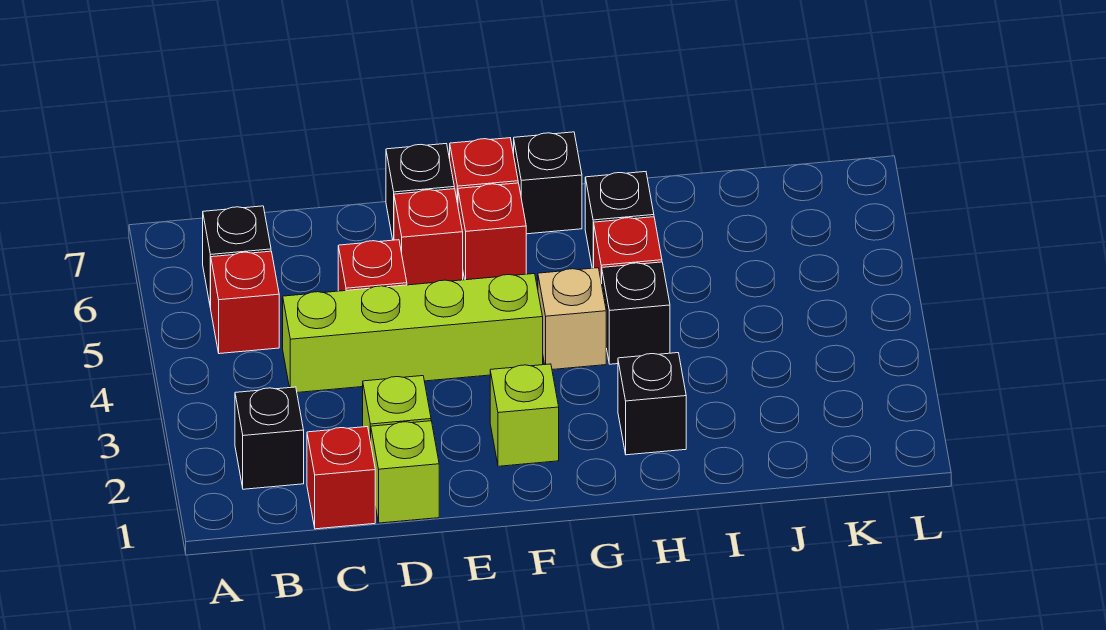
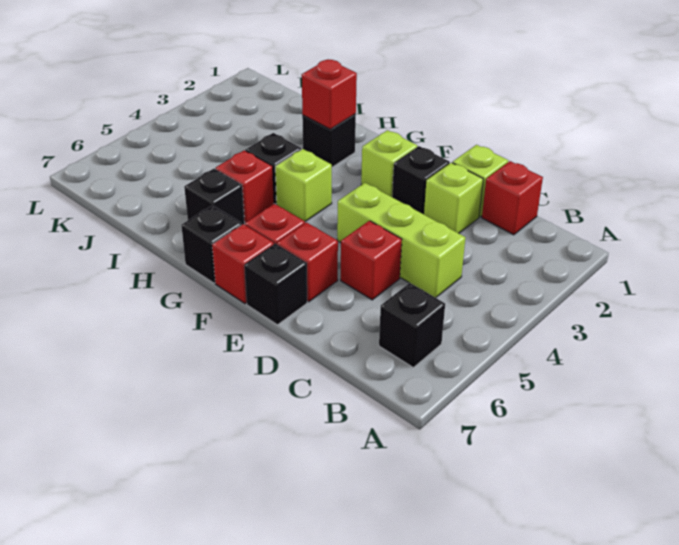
black 1x1 brick [235,387,304,489] -> black 1x1 brick moved to [392,146,450,214]
red 1x1 brick [211,251,279,354] -> red 1x1 brick moved to [302,59,357,129]
lime 1x4 brick [283,274,543,393] -> lime 1x3 brick [337,183,465,298]
tan 1x1 brick [538,268,606,370] -> lime 1x1 brick [275,149,332,221]

